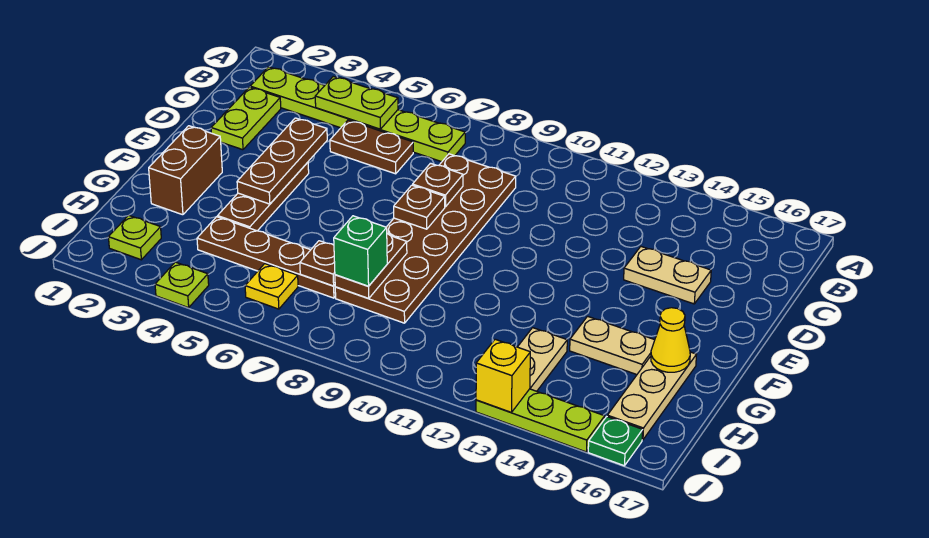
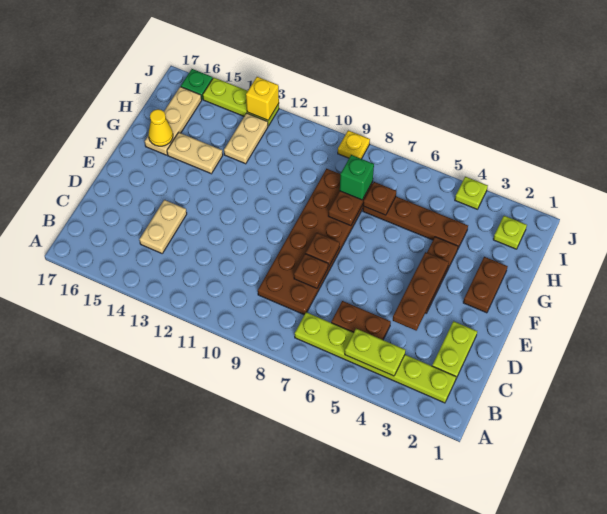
tan 1x2 plate [624,247,711,304] -> tan 1x2 plate turned to [139,200,187,253]
brown 1x2 brick [149,126,222,215] -> brown 1x2 plate [463,257,508,313]
yellow 1x1 plate [245,264,298,309] -> yellow 1x1 plate moved to [338,130,370,159]

